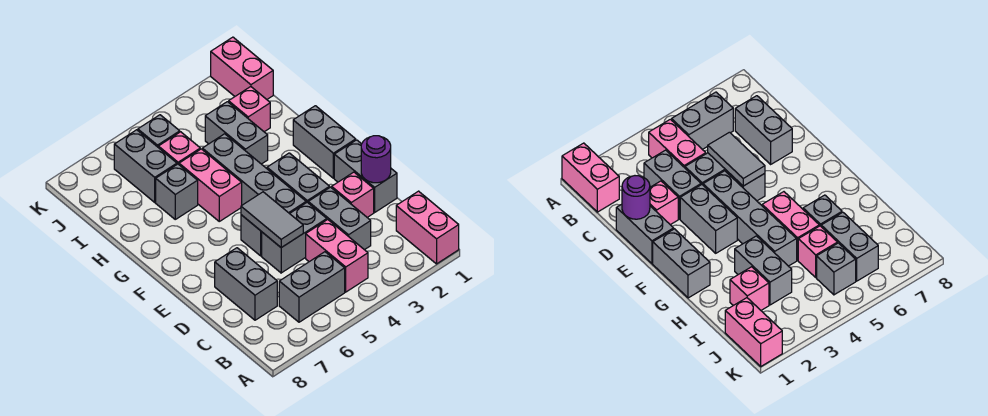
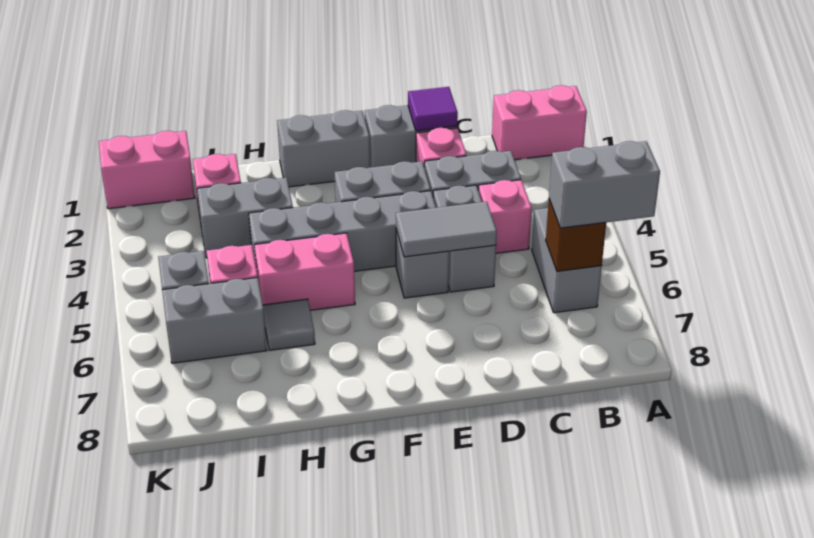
pink 1x2 brick [306,220,368,292] -> pink 1x1 brick [478,180,532,253]
none -> brown 1x1 brick [546,199,606,271]
grey 1x2 brick [215,248,277,320] -> grey 1x2 brick moved to [549,141,660,228]
purple 1x1 round brick [361,136,391,183] -> purple 1x1 tile [408,87,458,131]
grey 1x1 brick [156,164,198,219] -> grey 1x1 tile [263,299,315,351]

